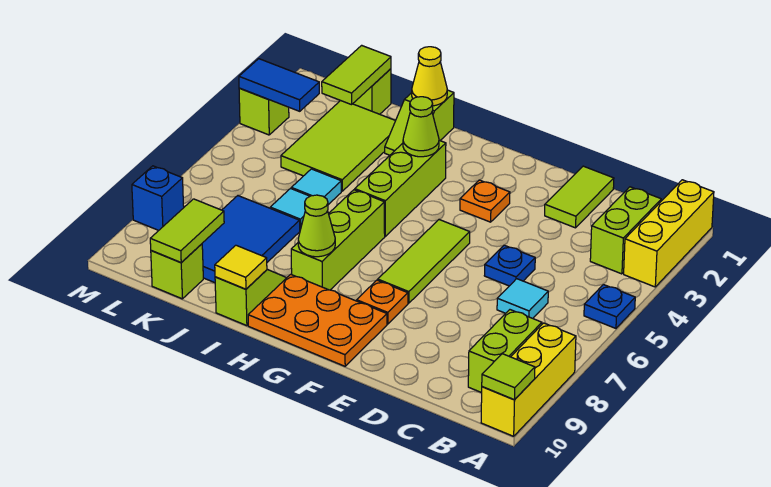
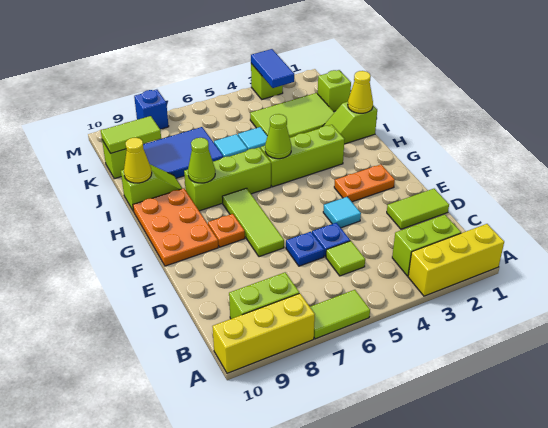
blue 1x1 plate [584,285,635,328] -> blue 1x1 plate moved to [286,232,324,266]
lime 1x1 tile [482,354,535,400] -> lime 1x1 tile moved to [326,241,365,276]
cyan 1x1 tile [497,279,548,318] -> cyan 1x1 tile moved to [323,197,361,228]
orange 1x1 plate [460,180,510,222] -> orange 1x2 plate [334,165,395,202]
lime 1x3 tile [378,219,470,303] -> lime 1x3 tile turned to [222,188,284,257]
lime 1x1 cone [403,97,439,157] -> lime 1x1 cone moved to [265,114,291,159]
yellow 1x1 tile [215,245,267,289] -> yellow 1x1 cone [124,138,152,183]
lime 1x2 tile [322,45,391,105] -> lime 1x2 tile moved to [310,290,370,339]

